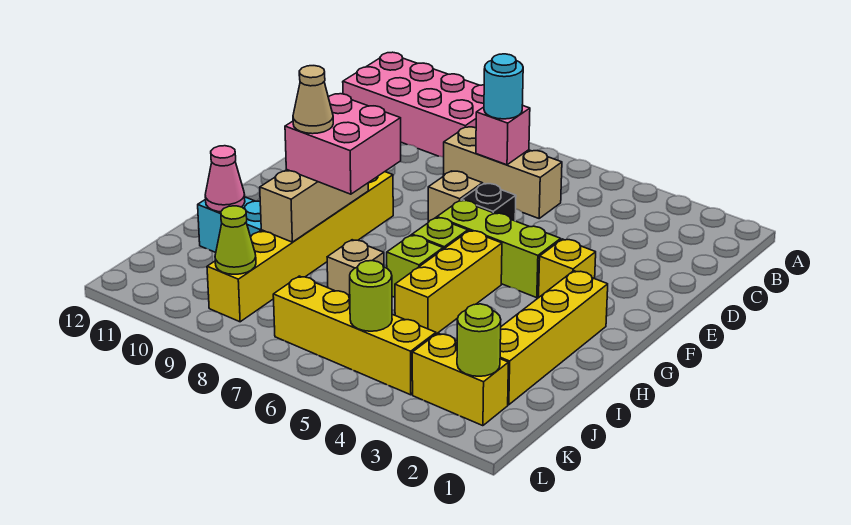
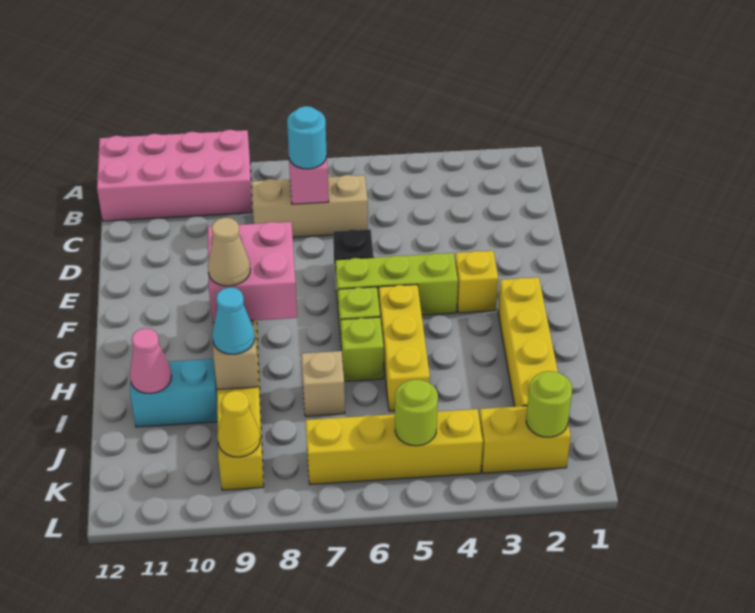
tan 1x1 brick [428,171,482,222] -> none
none -> cyan 1x1 cone [212,287,255,354]
lime 1x1 cone [215,206,256,274] -> yellow 1x1 cone [217,391,260,457]

